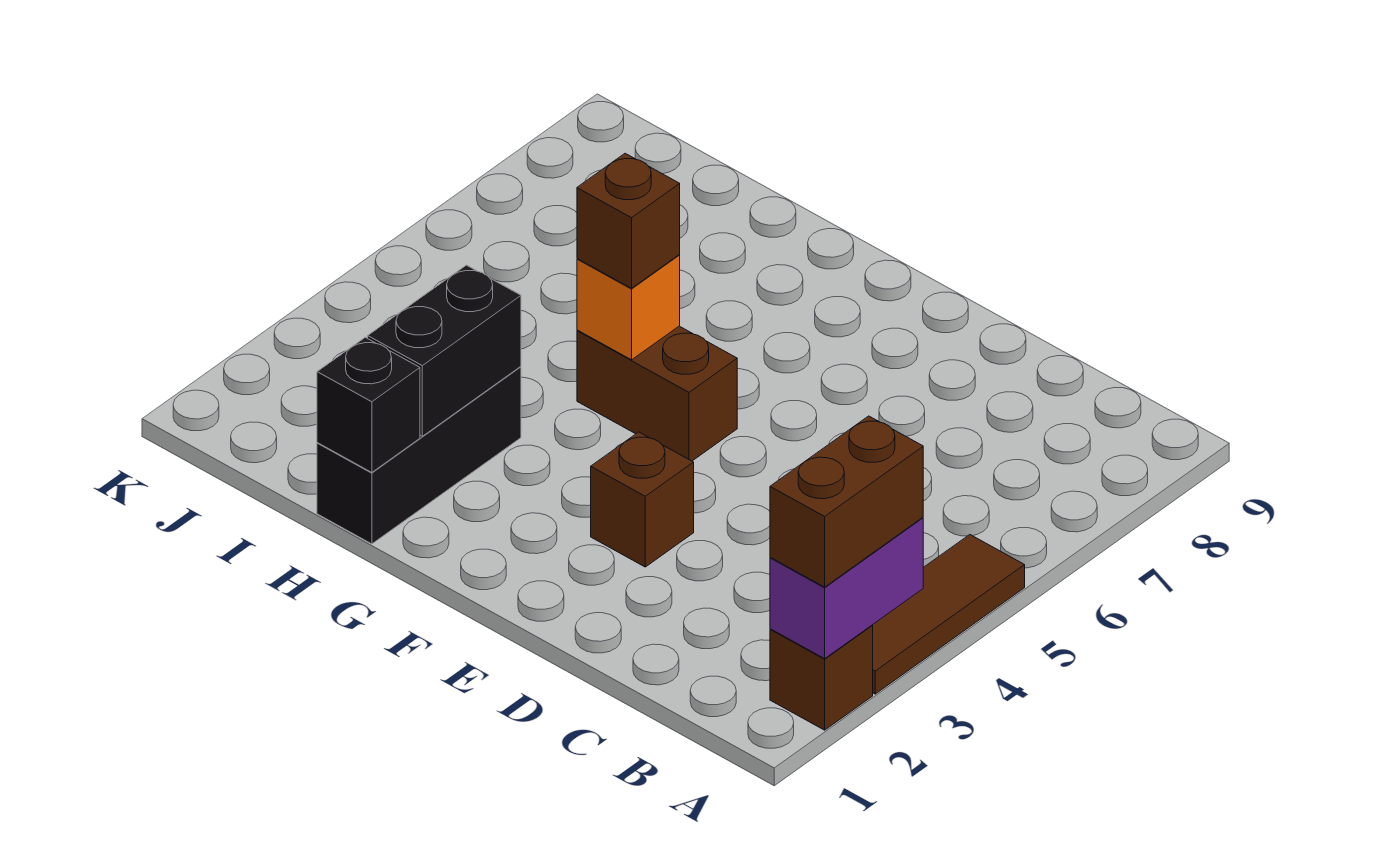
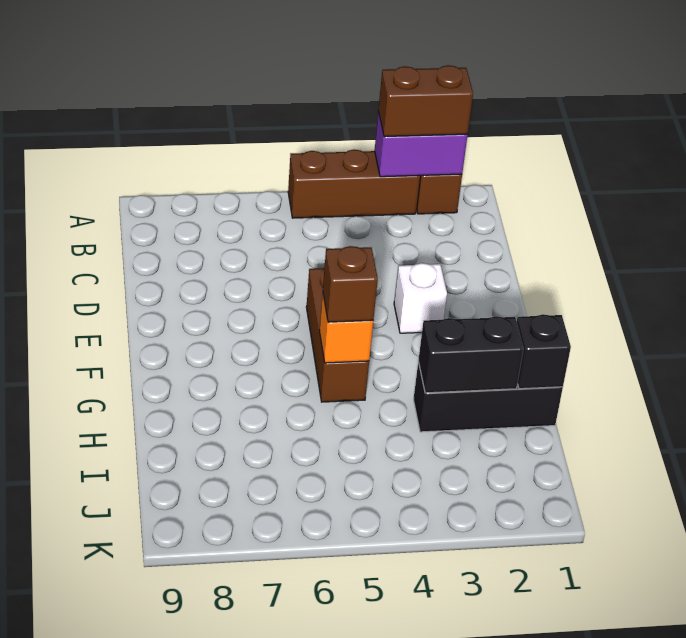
brown 1x3 tile [873,535,1025,694] -> brown 1x3 brick [288,150,420,218]
brown 1x1 brick [591,432,694,567] -> white 1x1 brick [394,263,447,333]
brown 1x2 brick [577,326,737,461] -> brown 1x3 brick [306,268,369,402]

